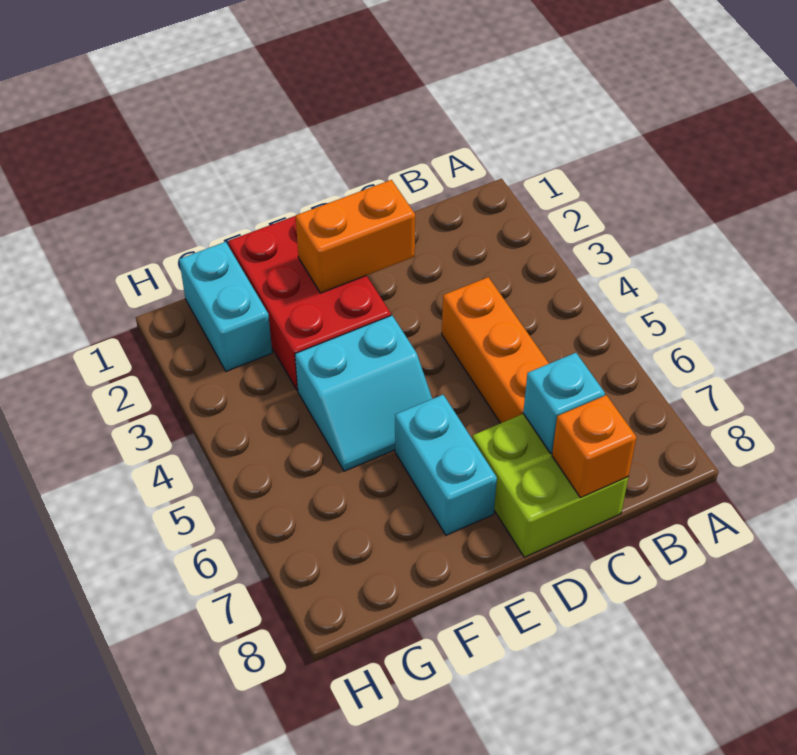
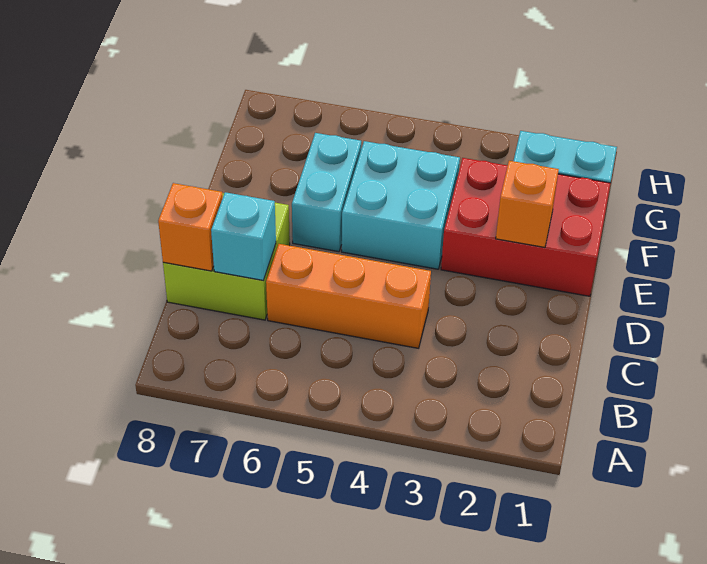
orange 1x2 brick [296,180,415,293] -> orange 1x1 brick [496,161,559,247]
cyan 2x2 slope [295,315,432,471] -> cyan 2x2 brick [342,141,460,269]
cyan 1x2 brick [395,395,497,535] -> cyan 1x2 brick turned to [292,133,361,252]

